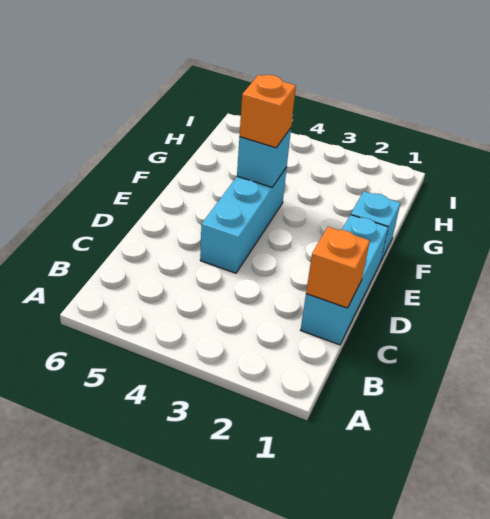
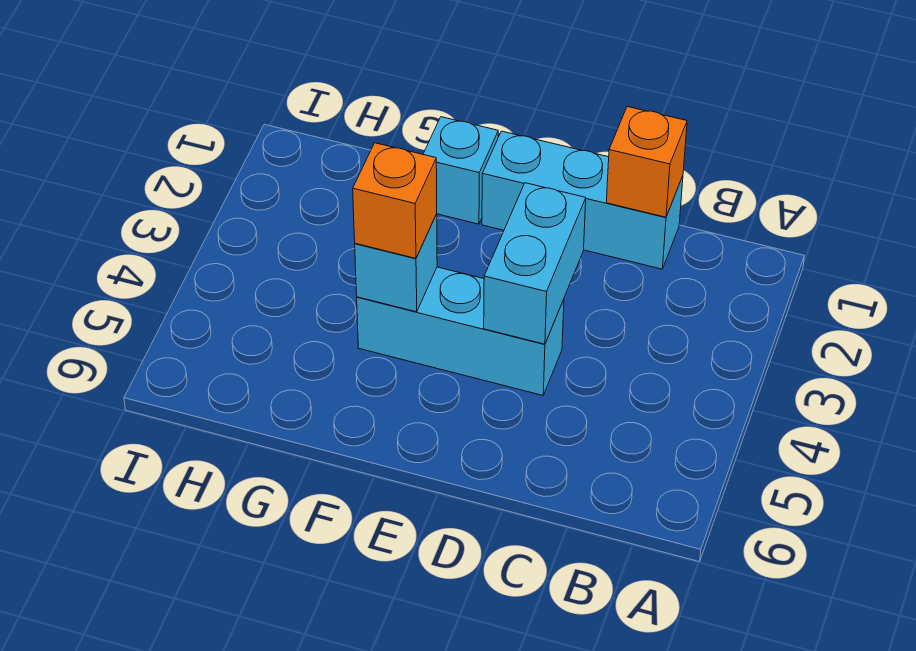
none -> cyan 1x2 brick [484,183,586,344]

